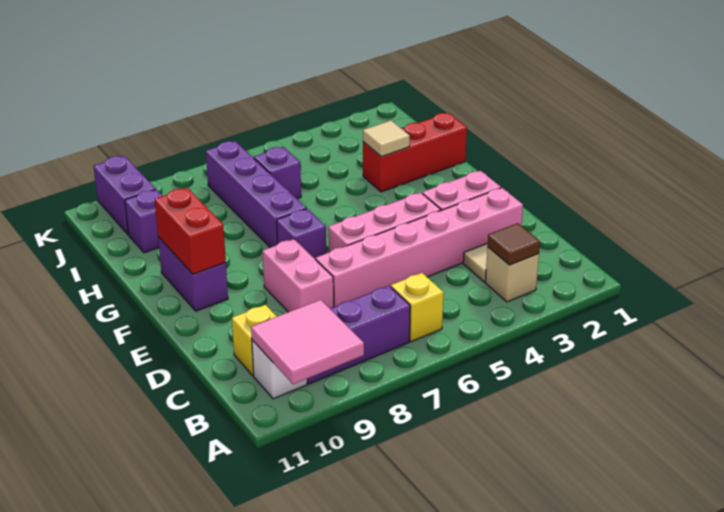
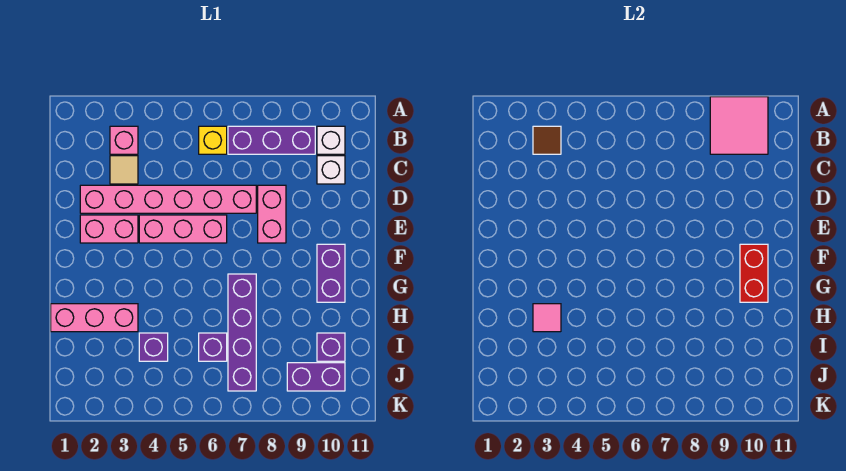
tan 1x1 brick [485,247,539,302] -> pink 1x1 brick [110,126,138,154]
yellow 1x1 brick [232,305,277,376] -> white 1x1 brick [317,156,345,184]
purple 1x1 brick [277,209,326,260] -> purple 1x1 brick moved to [139,333,168,361]
red 1x3 brick [363,113,467,192] -> pink 1x3 brick [51,304,138,332]
tan 1x1 tile [363,121,410,157] -> pink 1x1 tile [533,304,561,332]
purple 1x2 brick [94,156,156,234] -> purple 1x2 brick turned to [287,363,345,391]

